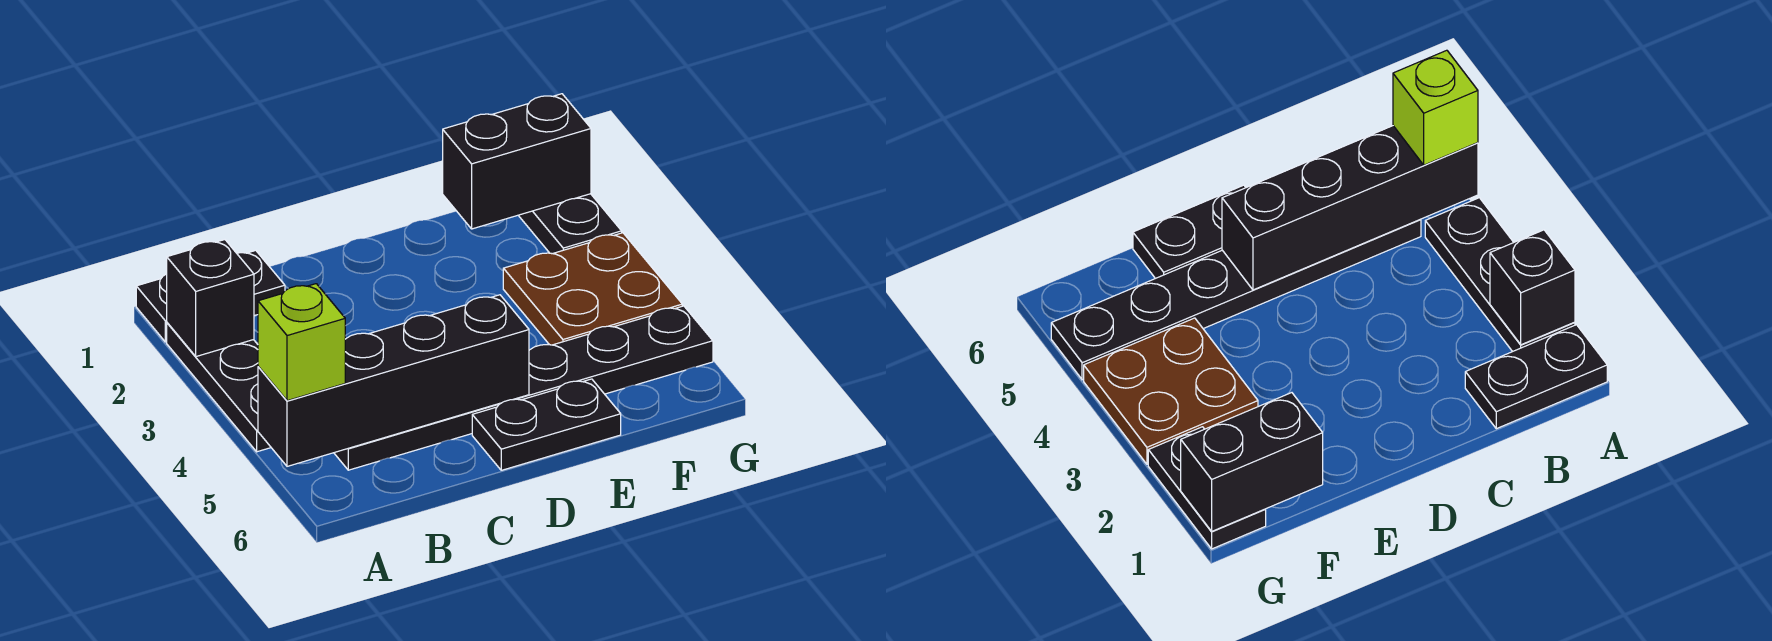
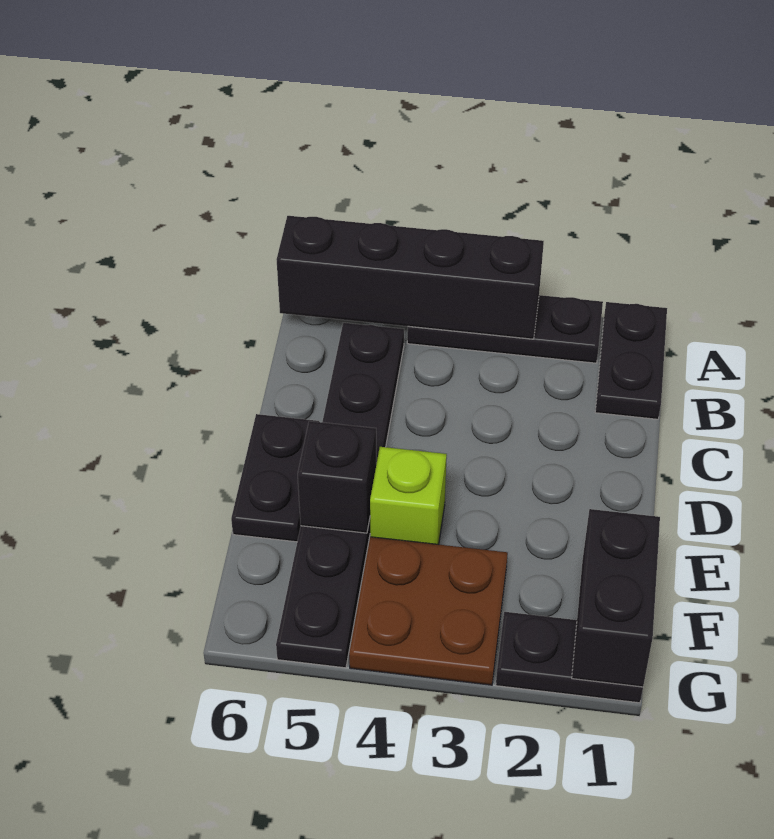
black 1x1 brick [167,240,254,357] -> black 1x1 brick moved to [298,421,376,533]
black 1x4 brick [258,295,529,466] -> black 1x4 brick turned to [277,216,544,339]
lime 1x1 brick [258,284,345,401] -> lime 1x1 brick moved to [370,447,447,544]

